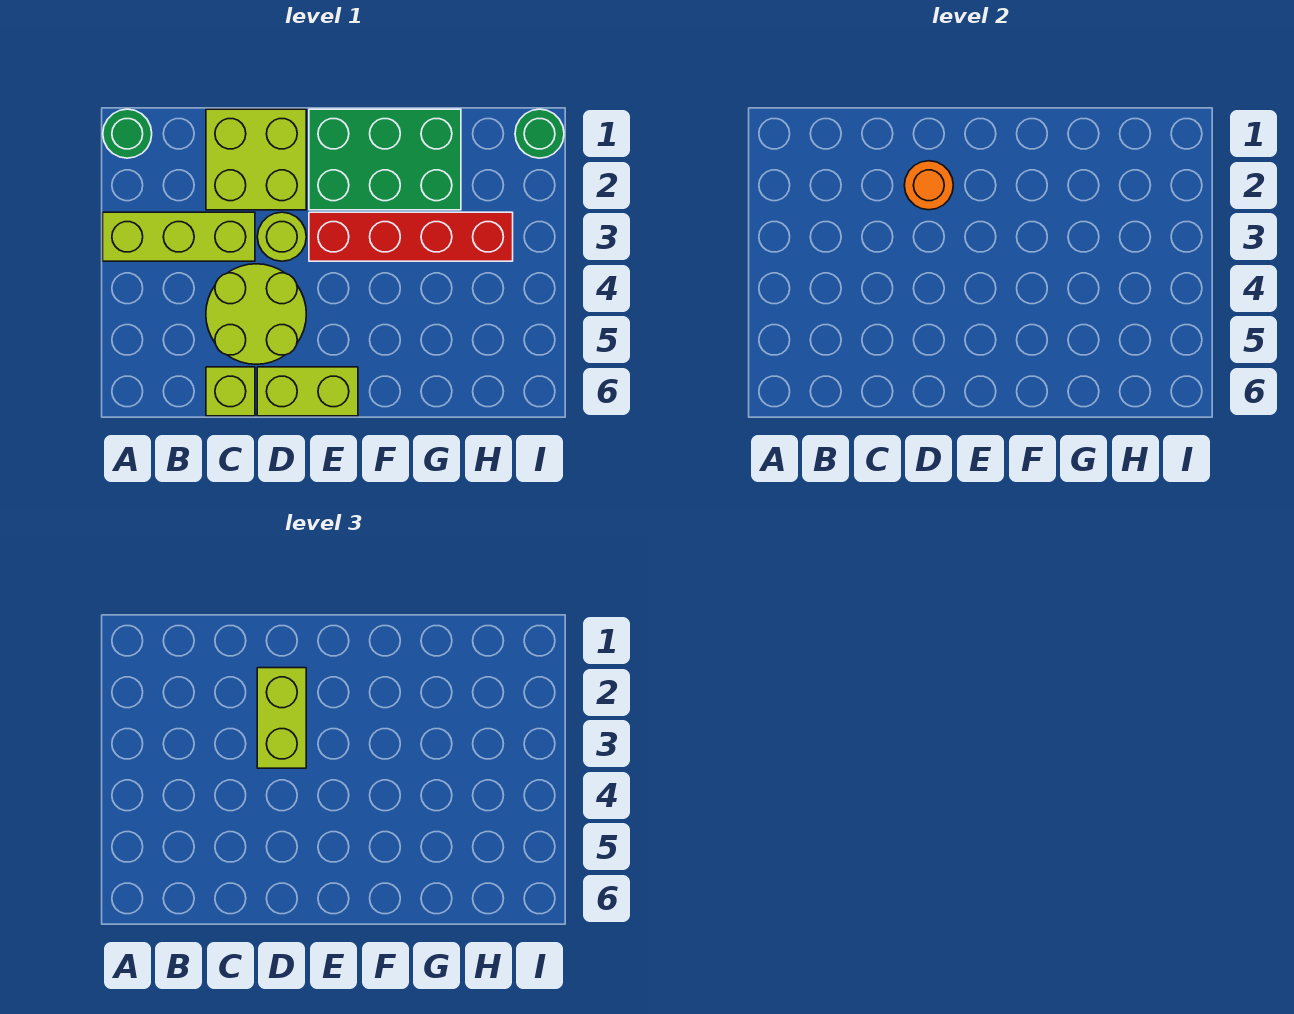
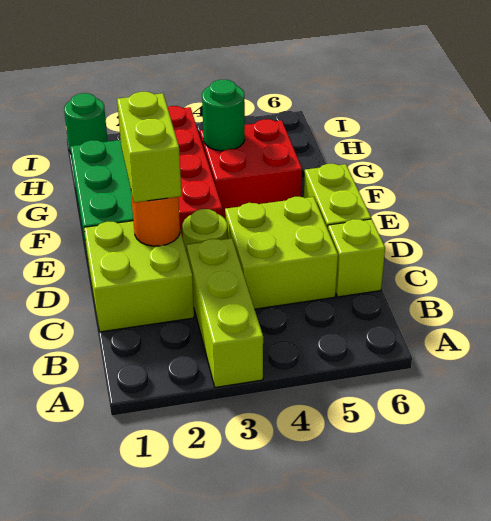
green 1x1 round brick [103,109,152,158] -> green 1x1 round brick moved to [202,80,245,151]
lime 2x2 round brick [206,264,306,364] -> lime 2x2 brick [225,197,338,309]
lime 1x2 brick [257,668,306,768] -> lime 1x2 brick turned to [117,92,182,203]
none -> red 2x2 brick [200,119,302,218]

